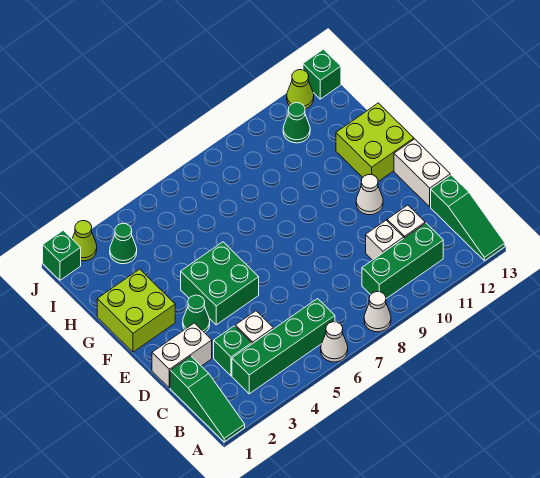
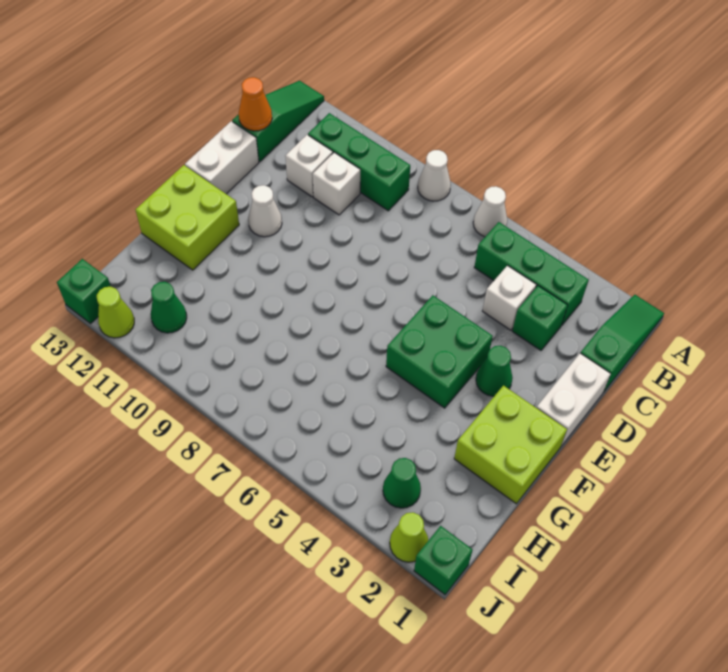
green 1x4 brick [232,299,335,394] -> green 1x3 brick [474,222,589,325]
none -> orange 1x1 cone [239,77,272,131]
white 1x2 brick [152,323,212,388] -> white 1x2 brick turned to [537,353,611,446]

